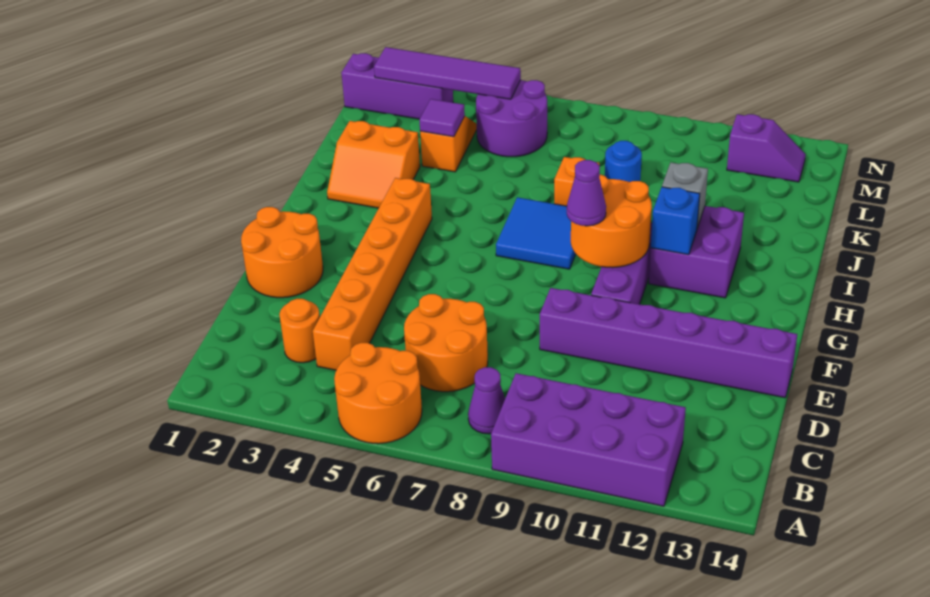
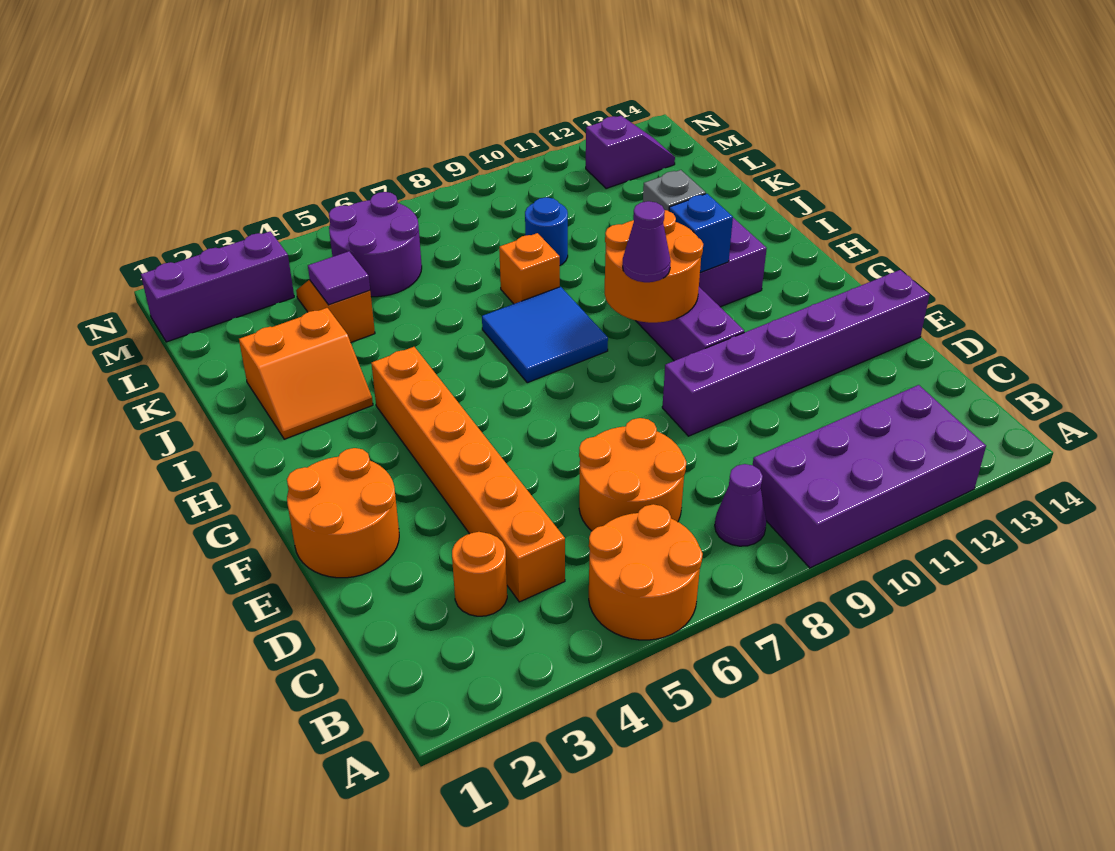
purple 1x4 tile [374,47,521,99] -> none

